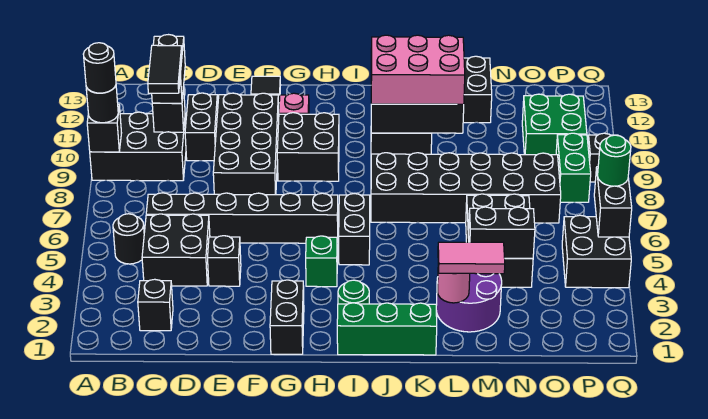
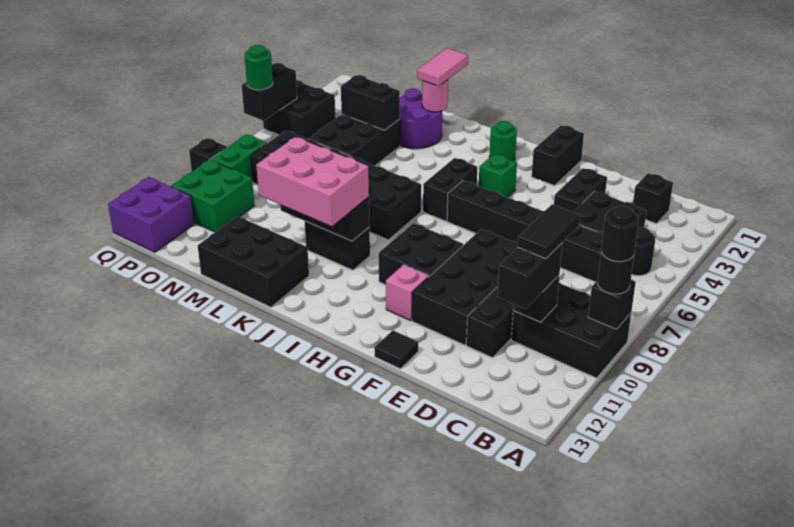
black 1x1 brick [208,236,241,286] -> black 1x2 brick [554,168,607,212]
green 1x3 brick [337,303,437,355] -> none
pink 1x2 tile [438,242,505,274] -> pink 1x2 tile turned to [417,48,468,86]
none -> purple 2x2 brick [108,177,194,252]

